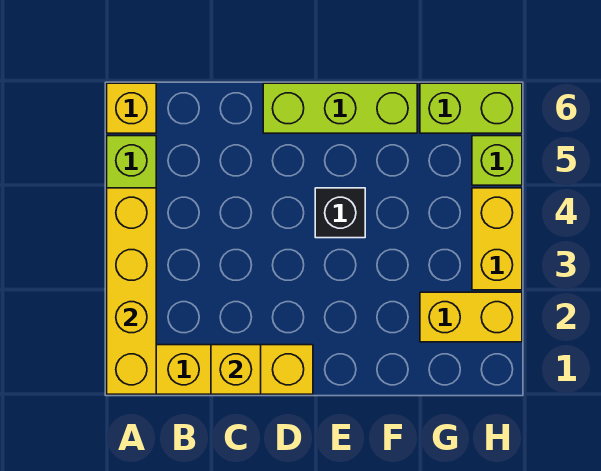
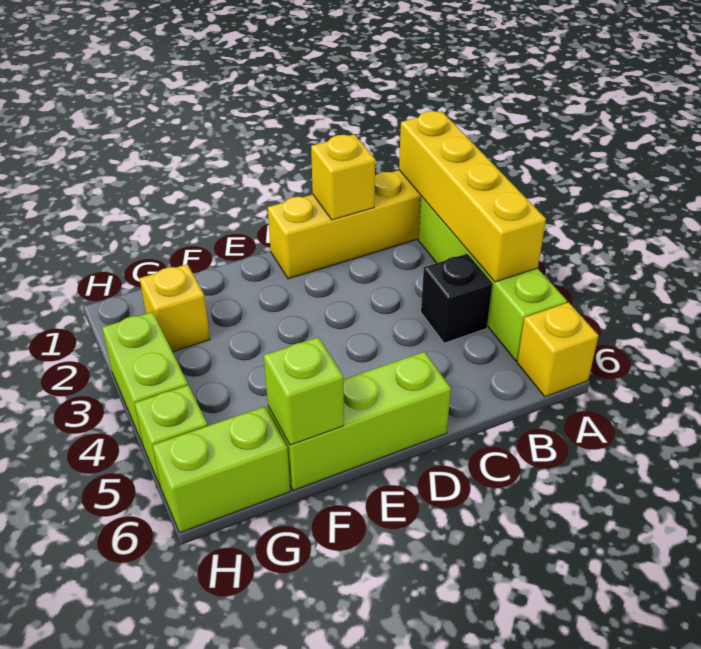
black 1x1 brick [315,188,365,238] -> black 1x1 brick moved to [421,254,492,343]
none -> lime 1x1 brick [264,337,344,445]
yellow 1x2 brick [420,292,522,342] -> yellow 1x1 brick [140,264,210,352]
yellow 1x2 brick [472,188,522,290] -> lime 1x2 brick [102,312,188,444]

